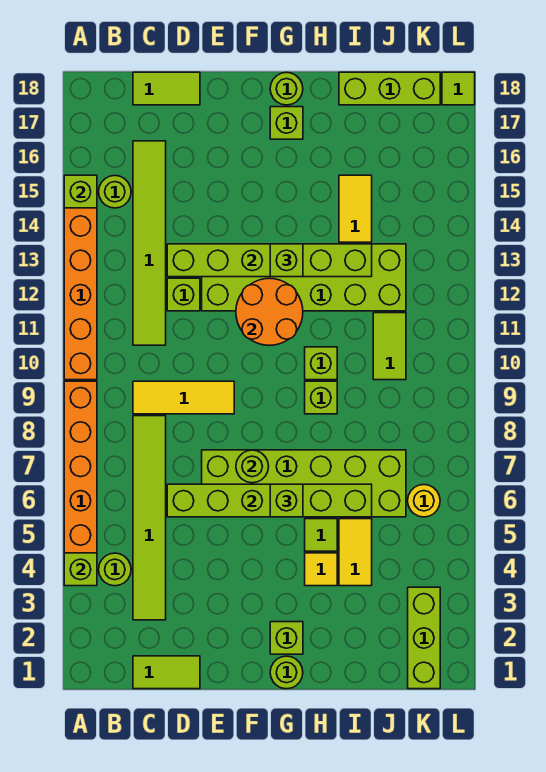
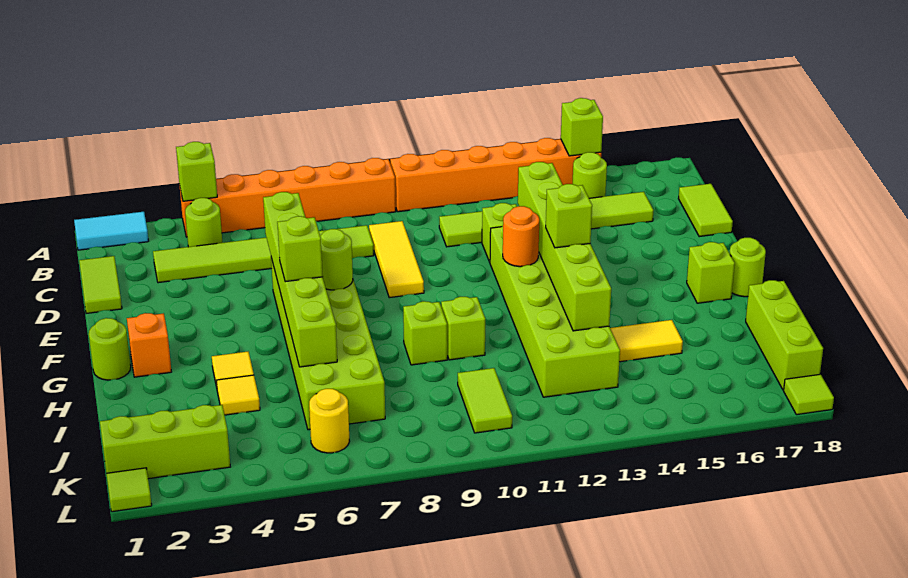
none -> cyan 1x2 tile [74,212,149,250]
orange 2x2 round brick [236,278,303,345] -> orange 1x1 round brick [503,206,539,267]
lime 1x1 brick [270,622,303,654] -> orange 1x1 brick [127,313,171,377]
lime 1x1 tile [305,519,337,551] -> lime 1x1 tile moved to [106,468,152,512]
yellow 1x2 tile [339,519,372,586] -> yellow 1x1 tile [216,375,260,415]
lime 1x2 tile [373,313,406,380] -> lime 1x2 tile turned to [458,368,512,433]

